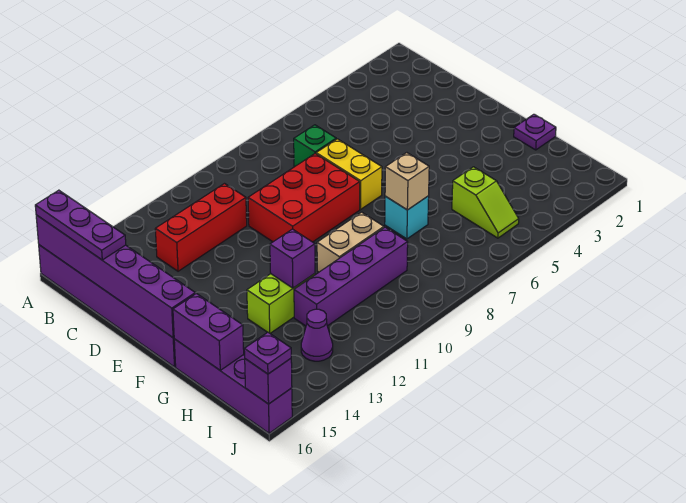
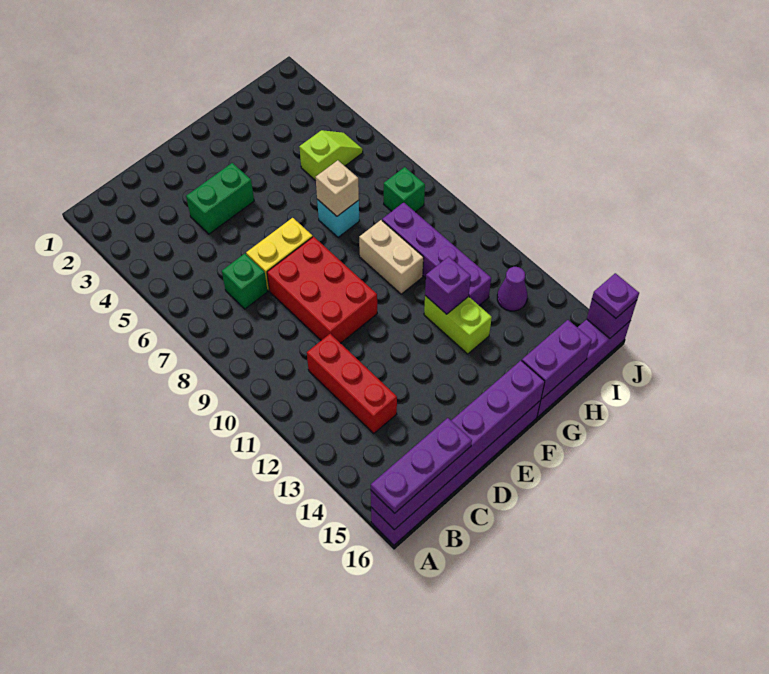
none -> green 1x2 brick [186,163,254,234]
purple 1x1 plate [514,114,556,150] -> none
none -> green 1x1 brick [384,167,425,212]

